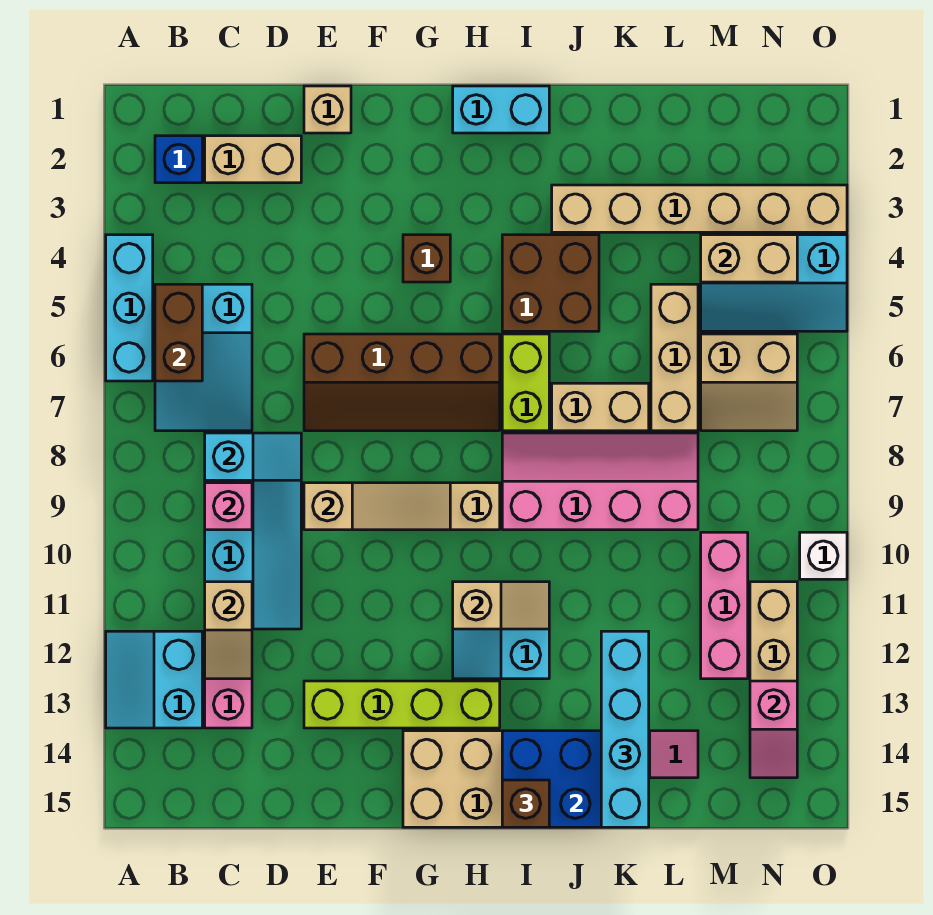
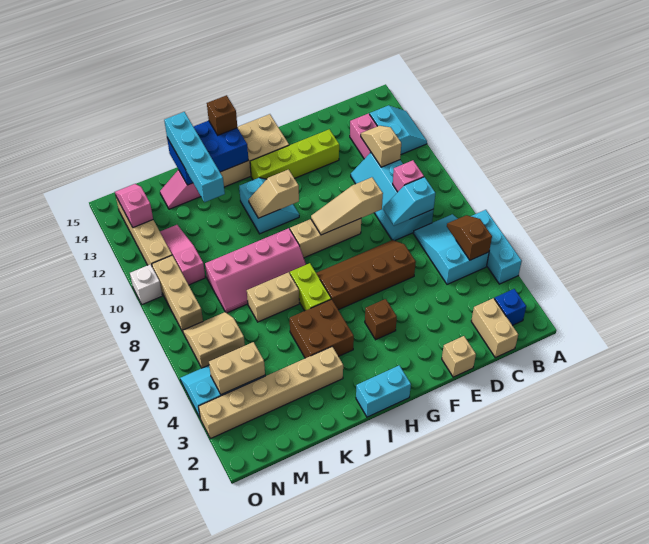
brown 1x2 brick [155,284,202,381] -> brown 1x2 slope [447,215,492,260]
tan 1x2 brick [205,136,301,183] -> tan 1x2 brick turned to [471,298,518,358]
tan 1x3 brick [651,284,698,431] -> tan 1x3 brick moved to [152,256,203,332]
pink 1x3 brick [701,532,748,679] -> pink 1x3 slope [160,225,205,285]

